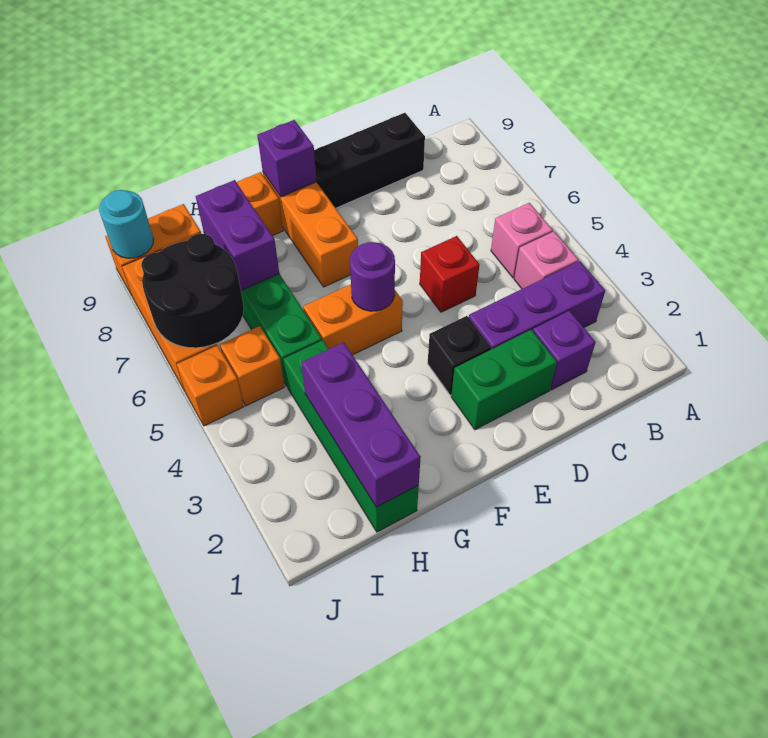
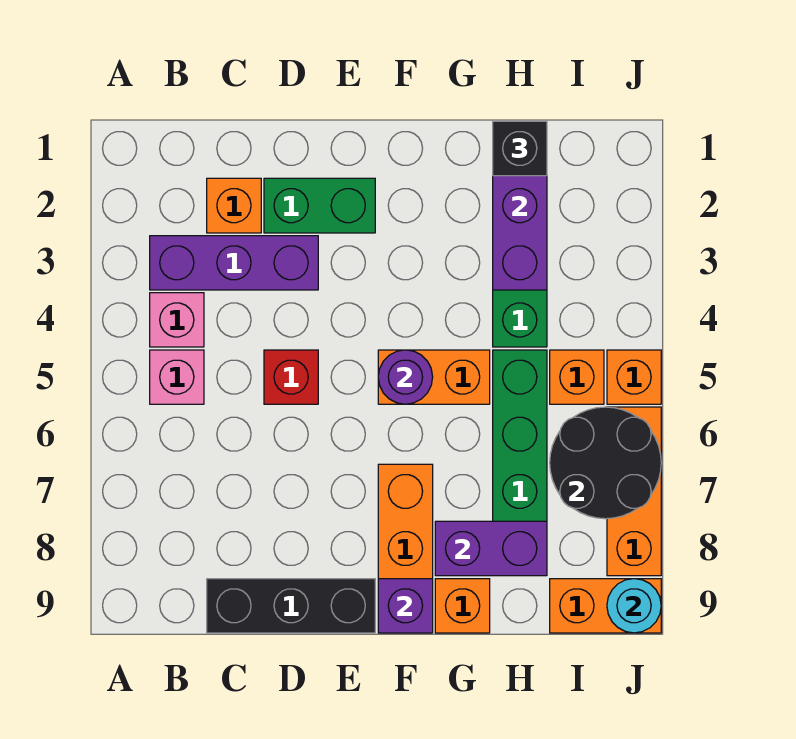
purple 1x1 brick [533,311,596,390] -> orange 1x1 brick [207,178,261,233]
black 1x1 brick [428,316,491,395] -> black 1x1 brick moved to [493,121,547,176]
purple 1x2 brick [196,180,279,290] -> purple 1x2 brick turned to [435,521,547,576]

